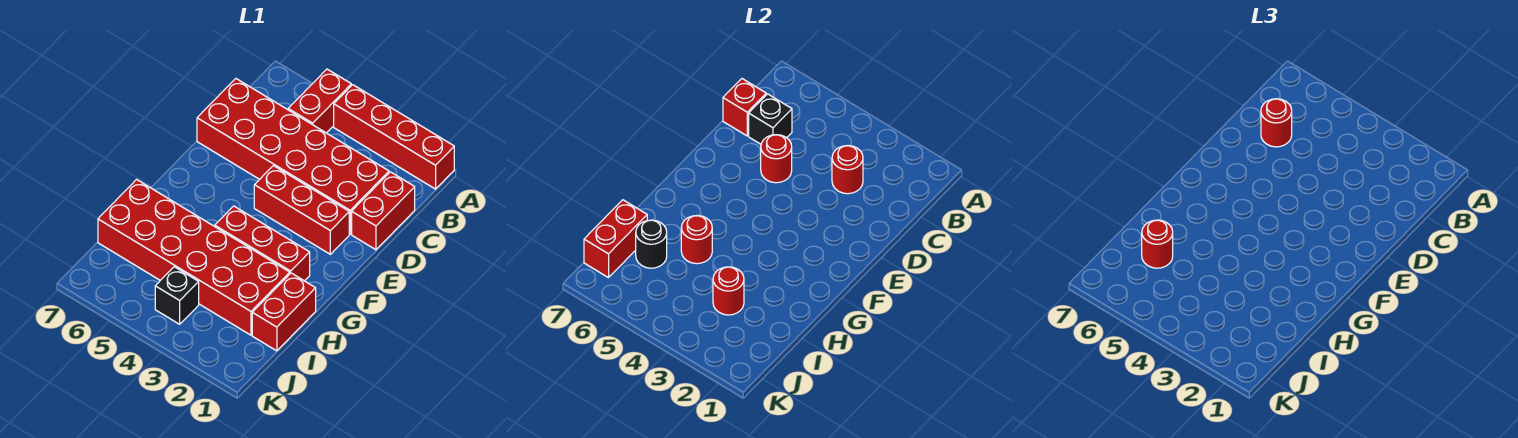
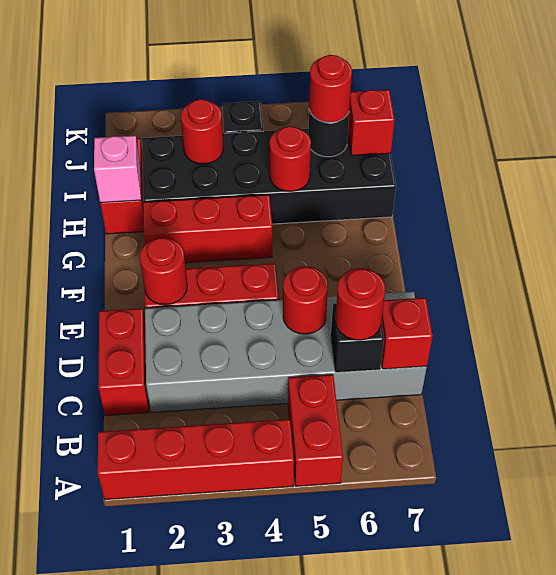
red 2x6 brick [197,79,389,234] -> grey 2x6 brick [145,291,427,412]
red 1x1 round brick [832,146,863,194] -> red 1x1 round brick moved to [140,237,187,305]
none -> pink 1x1 brick [94,135,141,203]
red 2x6 brick [98,180,290,335] -> black 2x6 brick [142,129,396,224]
red 1x2 brick [584,200,647,278] -> red 1x1 brick [348,90,395,155]

